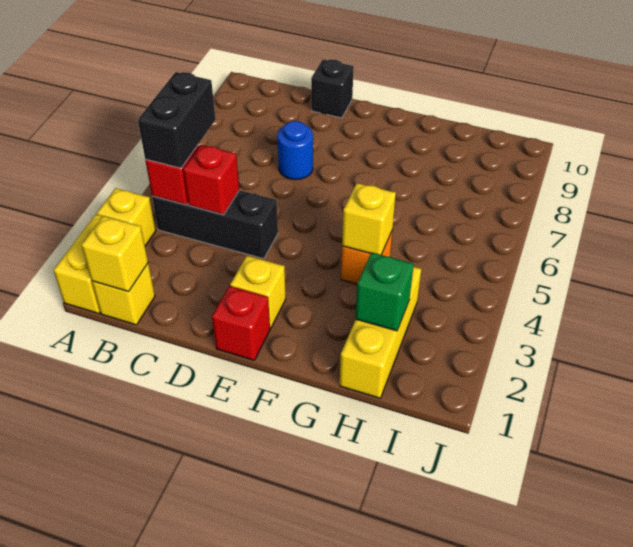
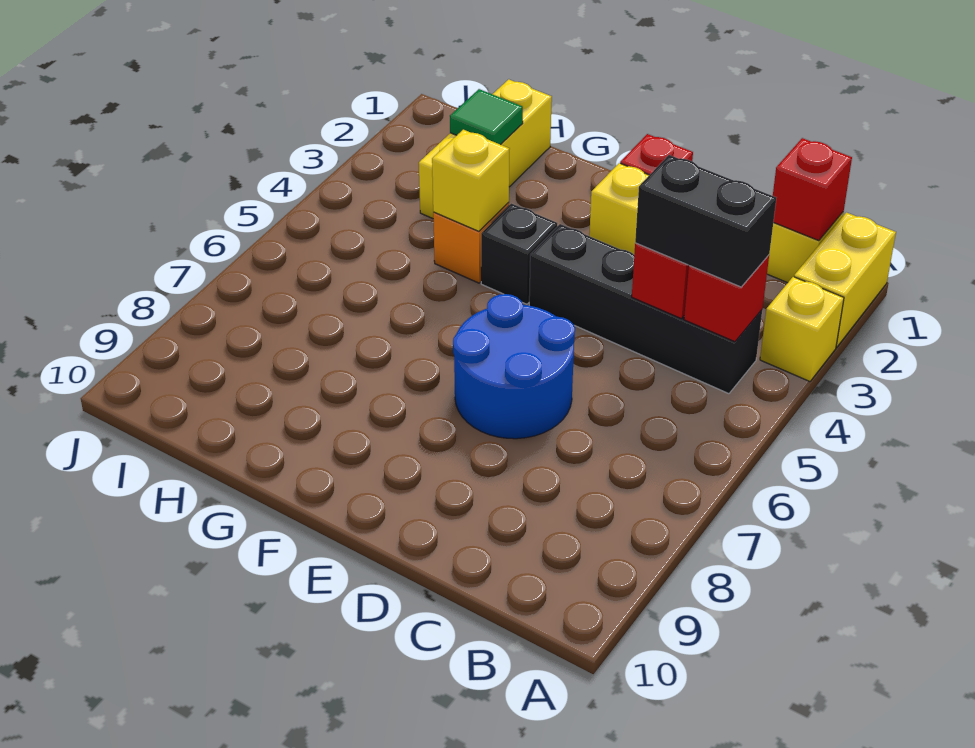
yellow 1x1 brick [81,216,148,292] -> red 1x1 brick [773,138,852,241]
black 1x3 brick [152,190,278,259] -> black 1x4 brick [529,224,762,394]
black 1x2 brick [138,72,215,168] -> black 1x2 brick turned to [635,155,776,287]
blue 1x1 round brick [277,121,313,180] -> blue 2x2 round brick [453,294,575,439]
black 1x1 brick [311,60,354,118] -> black 1x1 brick moved to [481,203,557,304]
green 1x1 brick [356,253,414,331] -> green 1x1 tile [450,89,523,145]

